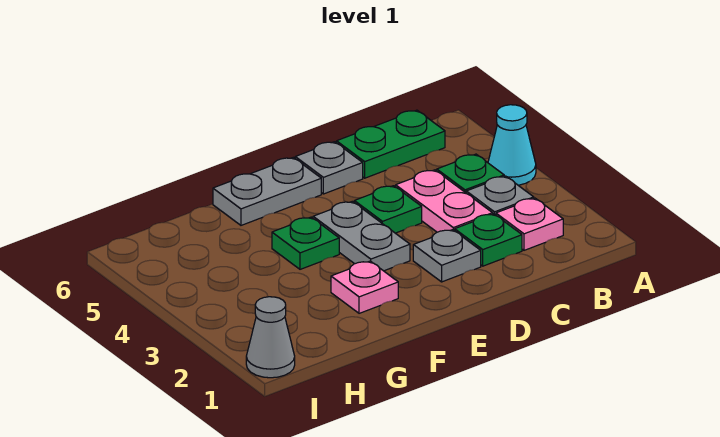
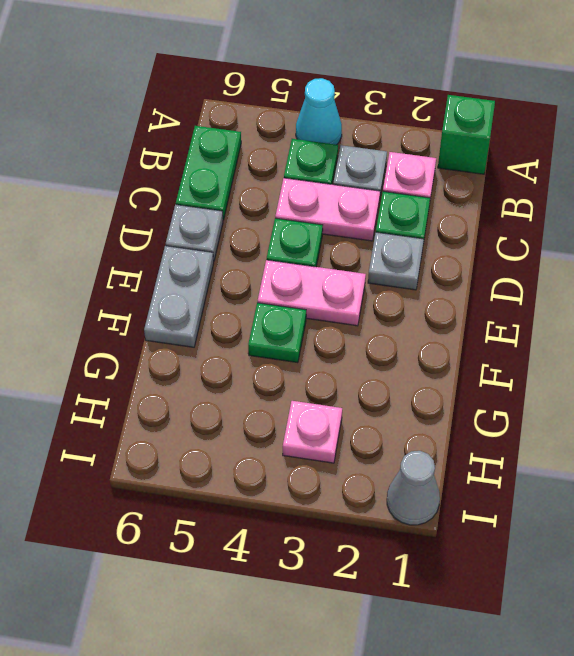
none -> green 1x1 brick [438,95,495,174]
grey 1x2 plate [313,201,410,271] -> pink 1x2 plate [258,260,366,326]
pink 1x1 plate [331,261,398,313] -> pink 1x1 plate moved to [283,401,342,463]

